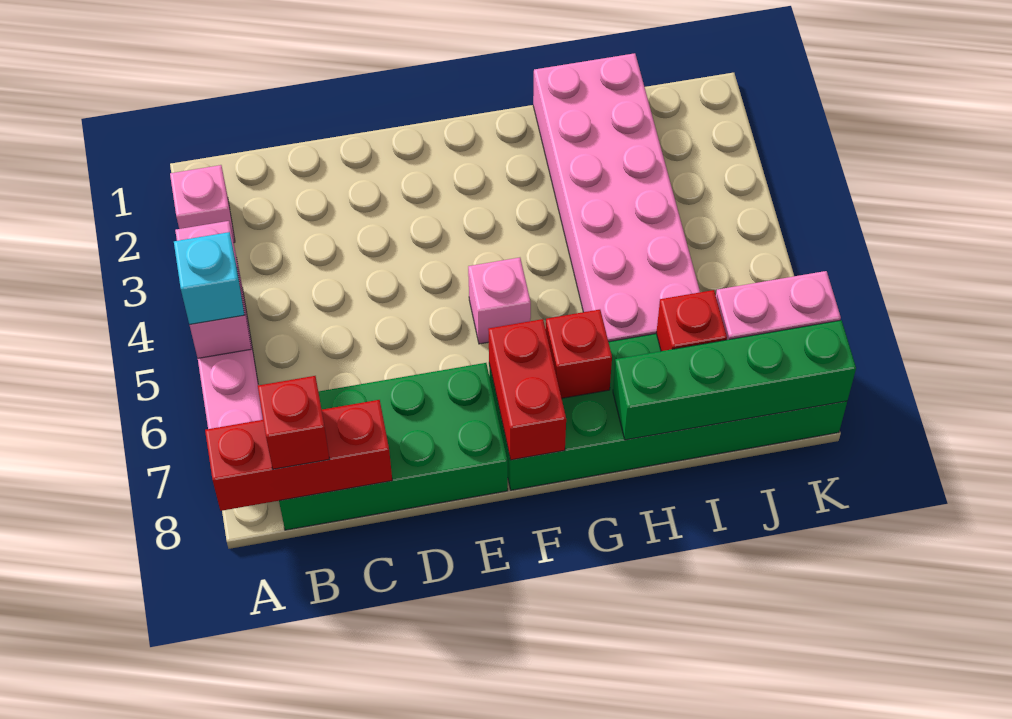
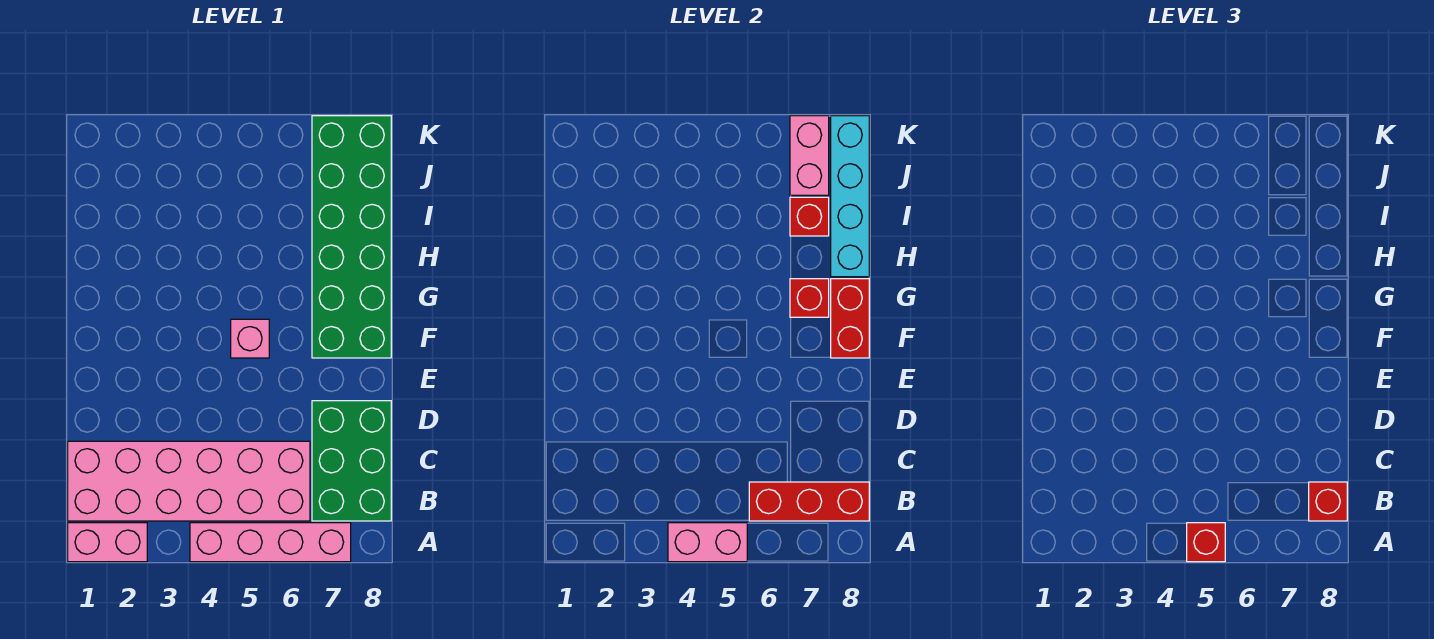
pink 1x1 brick [170,165,235,243] -> pink 1x2 brick [68,523,147,562]
cyan 1x1 brick [174,232,244,325] -> red 1x1 brick [1187,523,1225,562]
red 1x3 brick [205,400,392,511] -> red 1x3 brick turned to [749,482,869,521]
green 2x4 brick [279,363,508,530] -> green 2x3 brick [312,401,391,521]
red 1x2 brick [488,319,566,460] -> red 1x2 brick turned to [831,279,869,358]
pink 2x6 brick [533,53,700,342] -> pink 2x6 brick moved to [68,441,310,521]
green 1x4 brick [613,320,856,440] -> cyan 1x4 brick [831,116,869,277]

